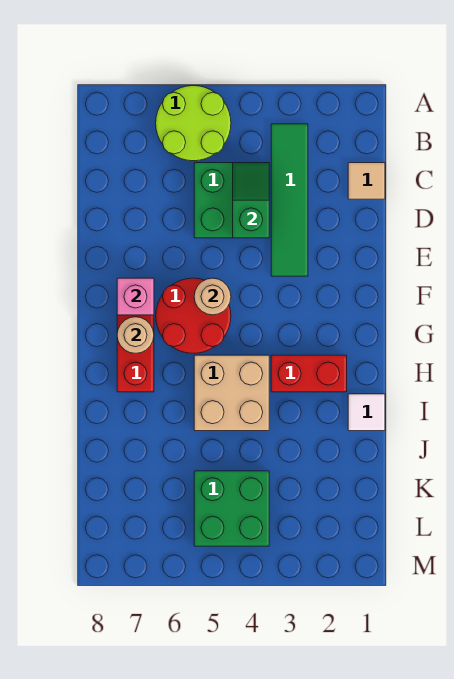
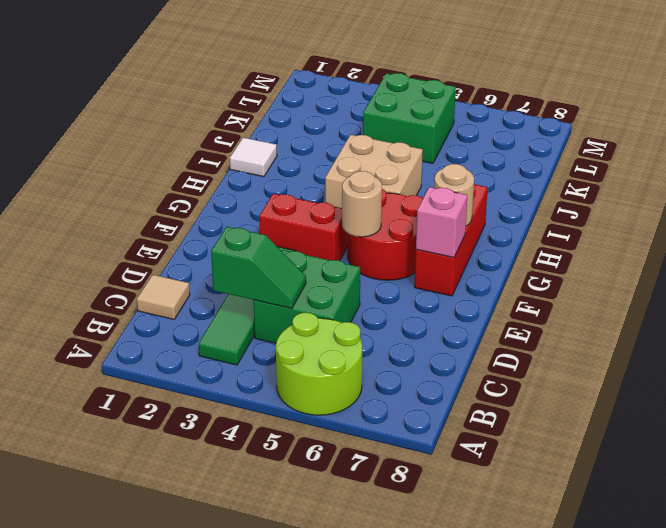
green 1x2 slope [233,163,269,238] -> green 1x2 slope turned to [211,227,306,309]
red 1x2 brick [271,355,347,392] -> red 1x2 brick moved to [259,194,347,261]

